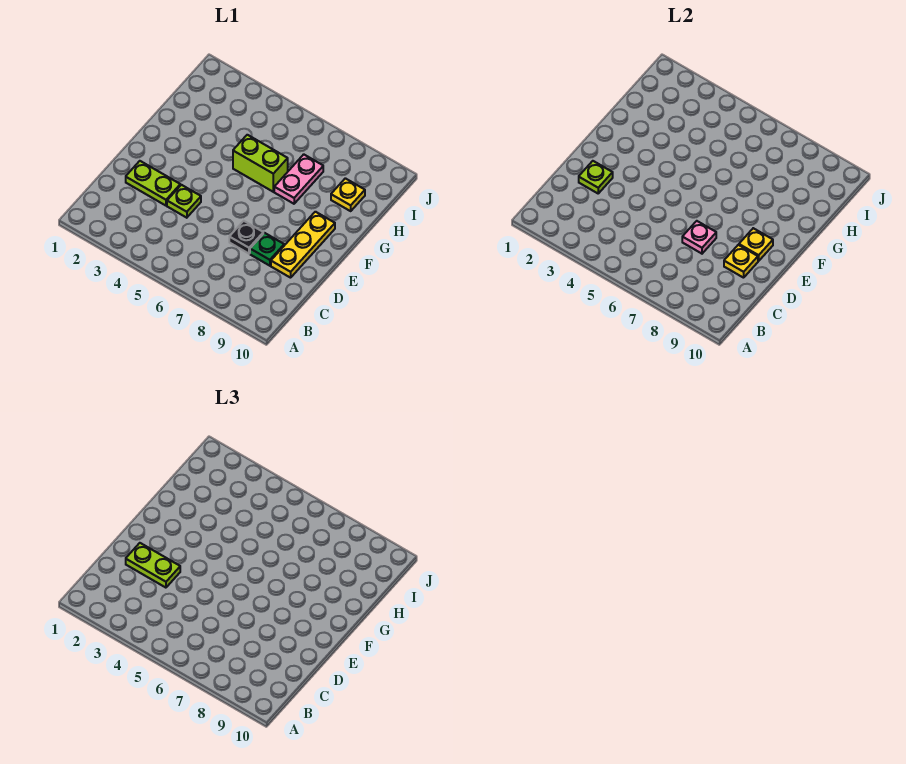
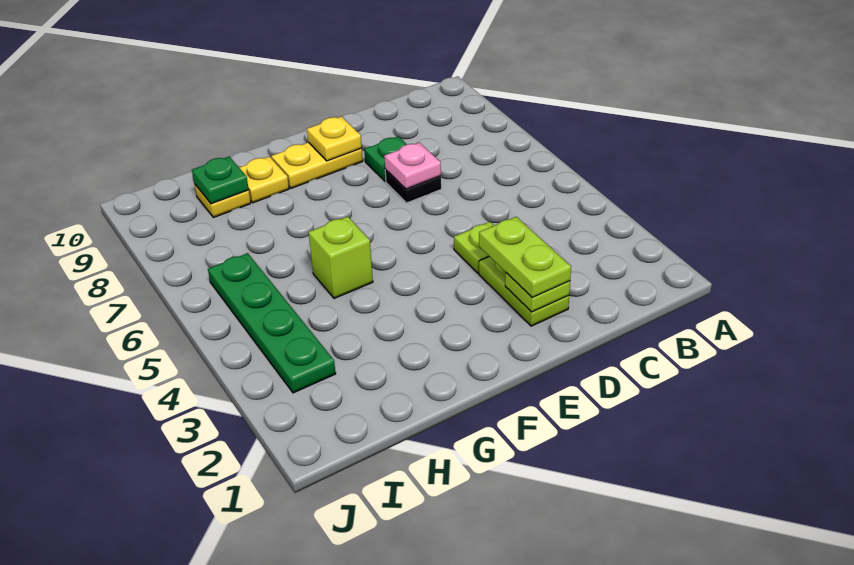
yellow 1x3 plate [271,212,335,278] -> yellow 1x2 plate [271,142,363,188]
yellow 1x1 plate [724,245,758,278] -> yellow 1x1 plate moved to [239,157,289,203]
lime 1x2 brick [233,135,288,192] -> lime 1x1 brick [309,216,373,299]
pink 1x2 plate [274,154,323,204] -> none
none -> green 1x1 plate [192,157,249,204]
none -> green 1x4 plate [208,253,336,393]

